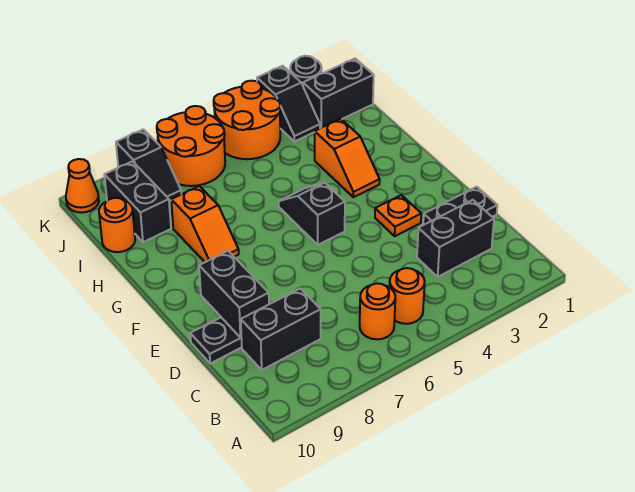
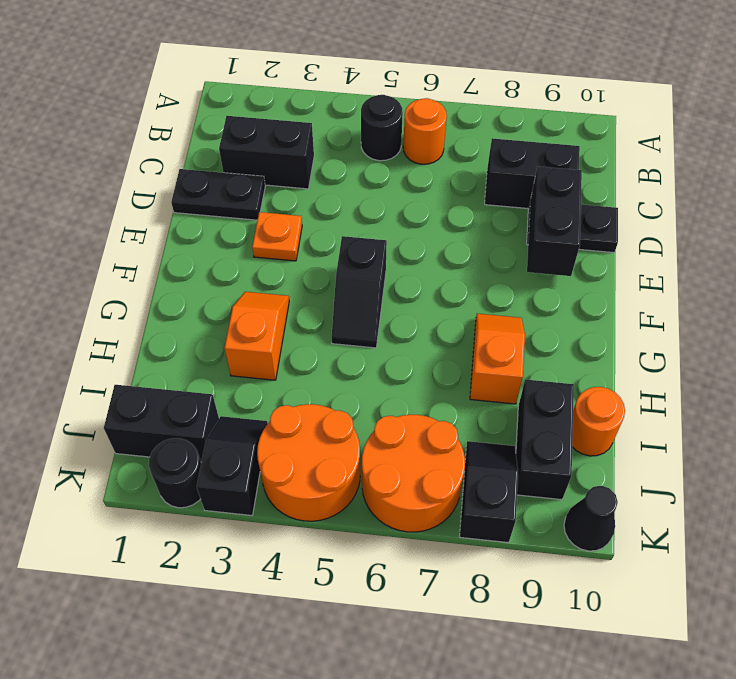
orange 1x1 round brick [390,268,425,324] -> black 1x1 round brick [361,95,403,161]
orange 1x1 cone [66,159,99,213] -> black 1x1 cone [564,486,618,551]

